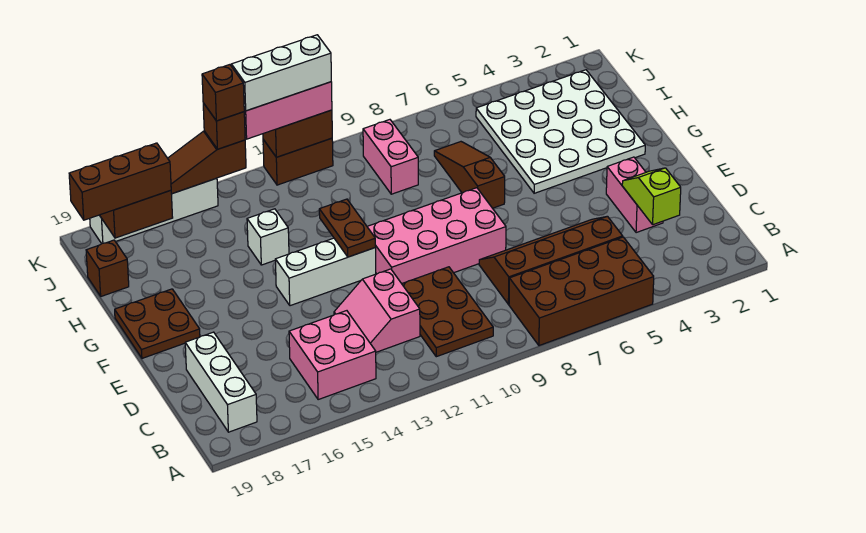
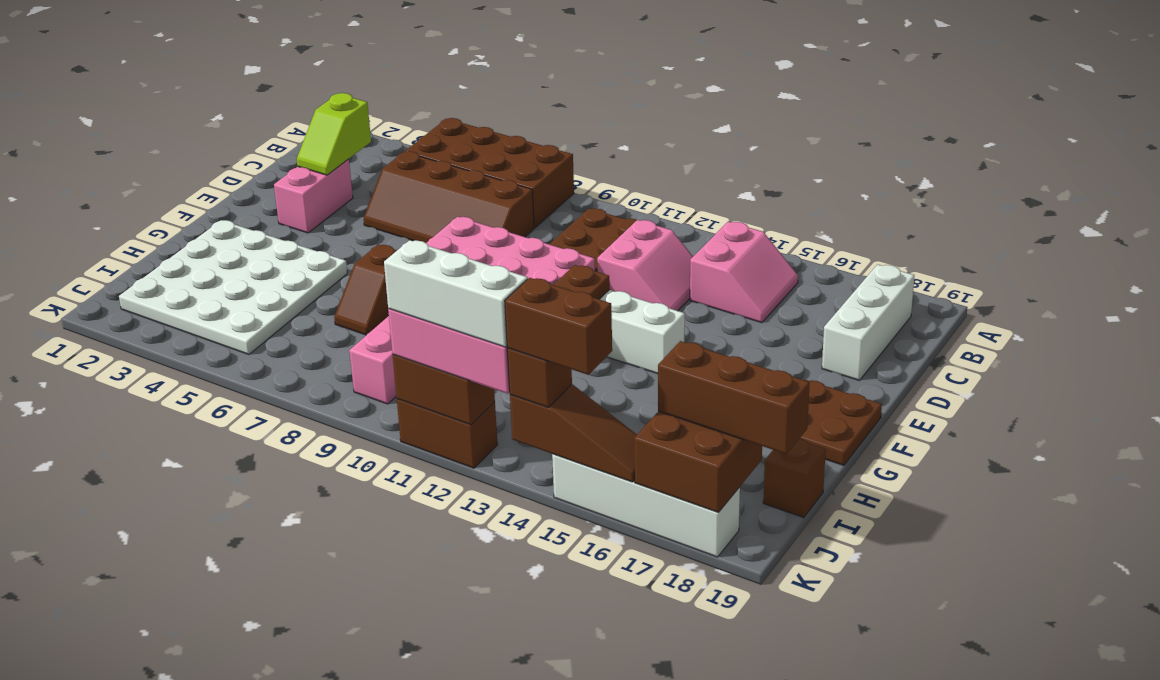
pink 2x2 brick [289,311,376,400] -> pink 2x2 slope [690,222,798,323]
brown 1x3 slope [434,142,505,208] -> brown 1x2 slope [334,245,397,335]
white 1x1 brick [247,209,289,265] -> none
brown 1x1 brick [202,65,244,121] -> brown 1x2 brick [505,278,612,375]

